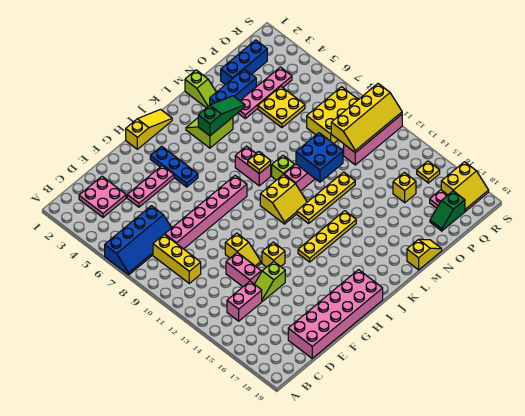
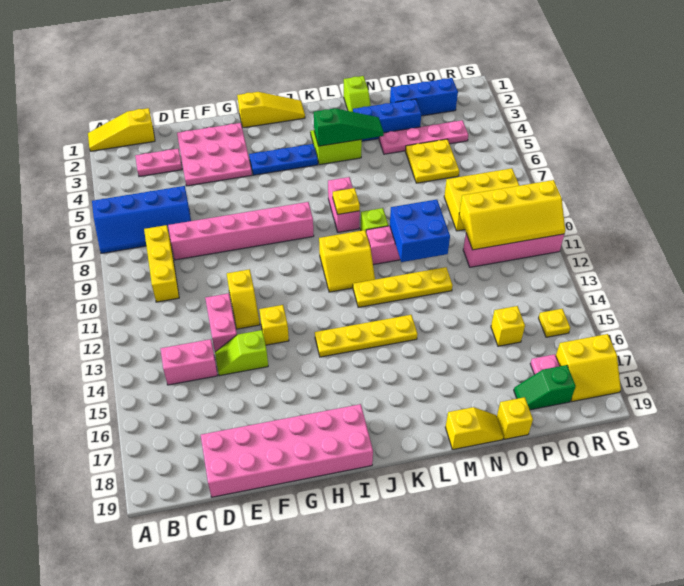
none -> yellow 1x3 slope [88,108,155,151]
pink 2x2 plate [79,176,126,217] -> pink 1x2 plate [135,149,182,177]
pink 1x3 plate [127,166,174,207] -> pink 3x3 plate [177,123,252,186]
blue 1x3 plate [150,146,198,187] -> blue 1x3 plate turned to [249,144,318,175]
none -> yellow 1x1 brick [497,397,533,439]

